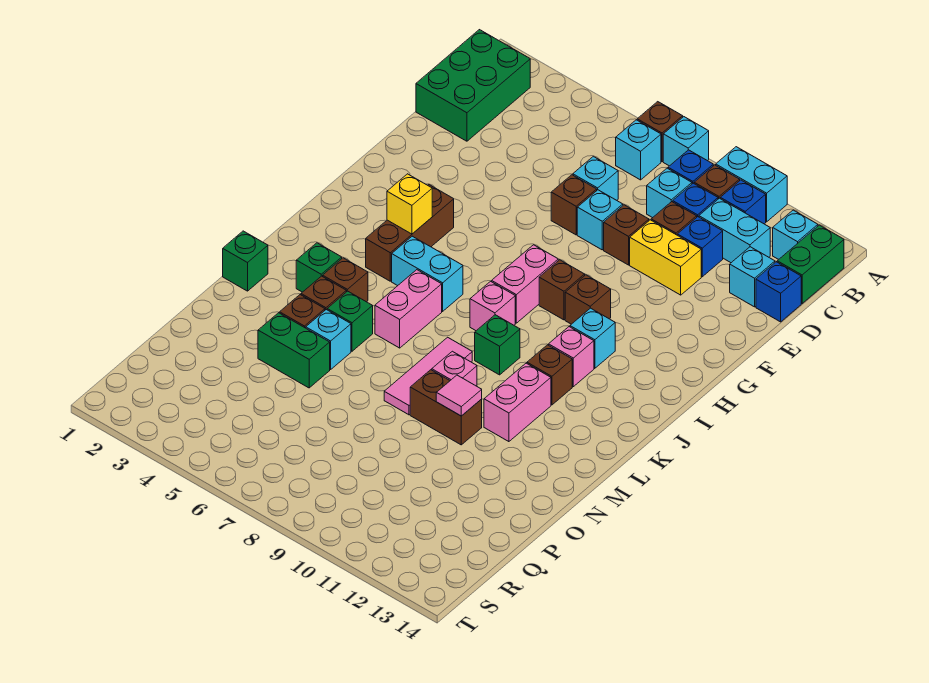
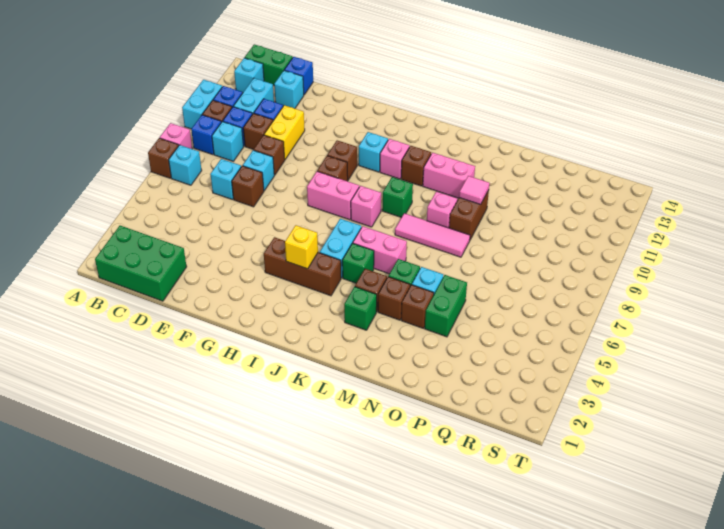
cyan 1x1 brick [663,117,709,166] -> pink 1x1 brick [160,123,192,149]
green 1x1 brick [223,231,268,291] -> green 1x1 brick moved to [342,243,374,283]

